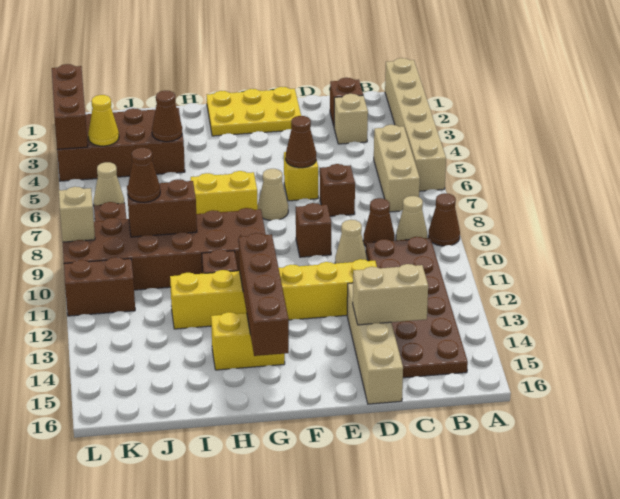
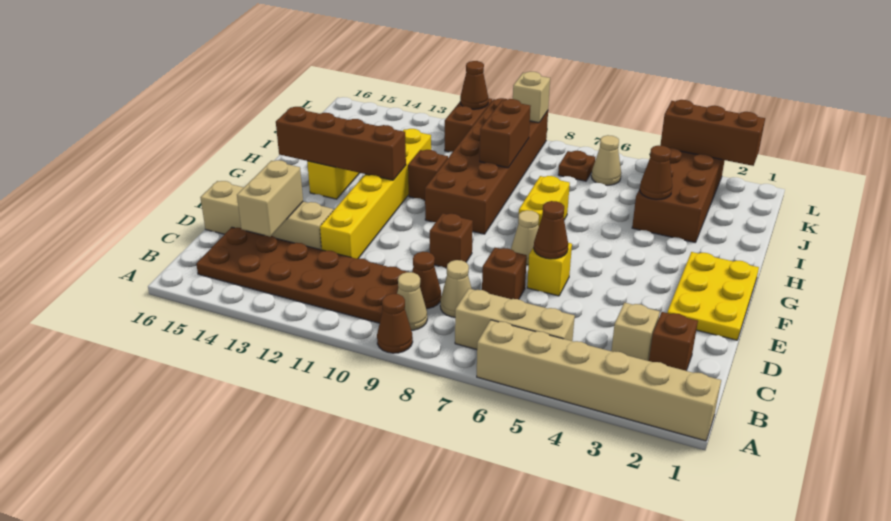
tan 1x1 cone [335,220,367,263] -> tan 1x1 cone moved to [440,260,472,317]
brown 1x1 cone [127,148,160,202] -> brown 1x1 cone moved to [460,61,488,109]
yellow 1x1 cone [88,95,119,146] -> none

